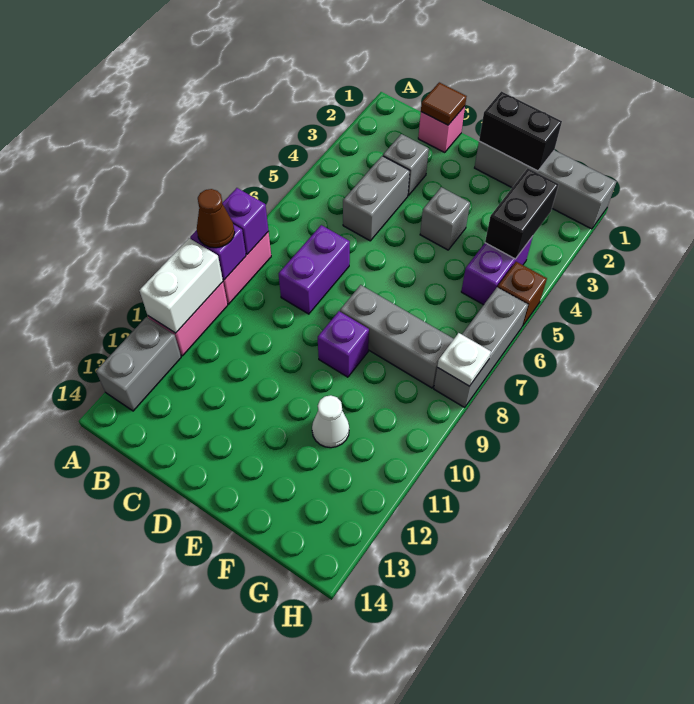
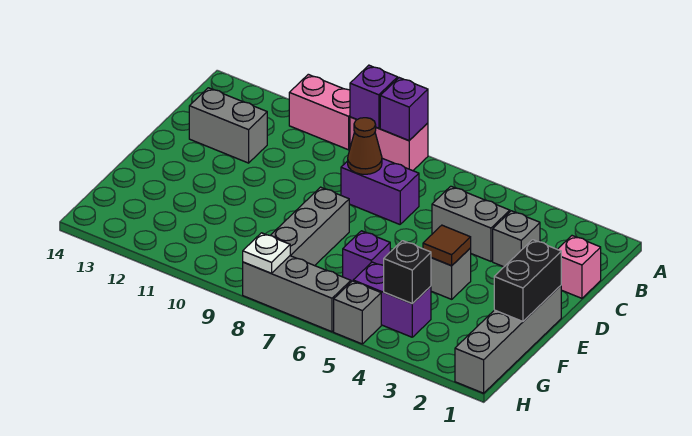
brown 1x1 cone [197,189,235,248] -> brown 1x1 cone moved to [348,118,382,174]
white 1x2 brick [139,238,223,333] -> none
grey 1x2 brick [96,317,181,411] -> grey 1x2 brick moved to [189,88,267,163]
brown 1x1 tile [421,82,467,125] -> brown 1x1 tile moved to [423,225,471,266]
purple 1x1 brick [318,311,369,377] -> purple 1x1 brick moved to [343,231,390,282]
white 1x1 cone [312,395,349,448] -> none
black 1x2 brick [485,168,559,259] -> black 1x1 brick [384,241,431,304]
brown 1x1 brick [498,262,547,326] -> grey 1x1 brick [334,281,381,344]

